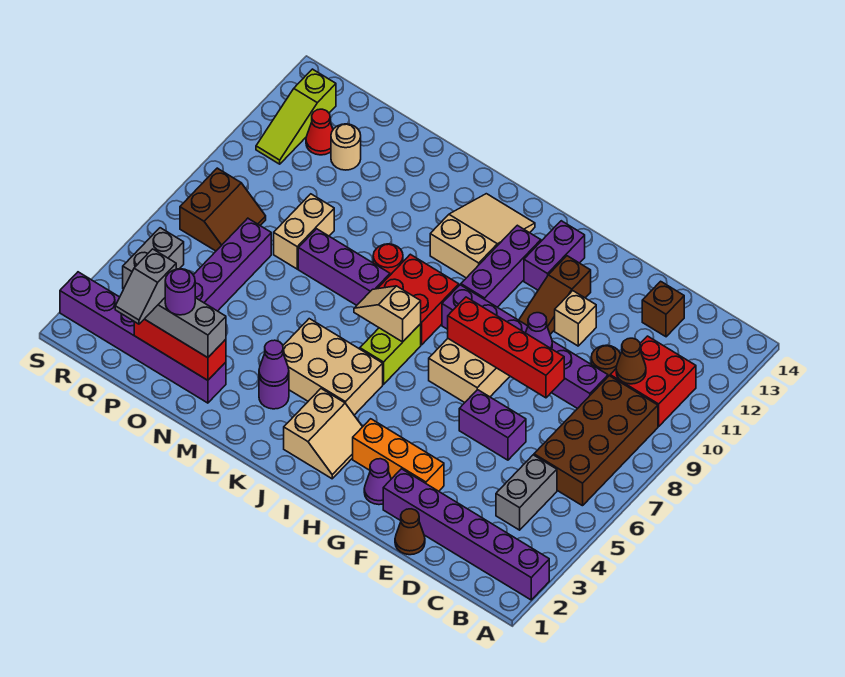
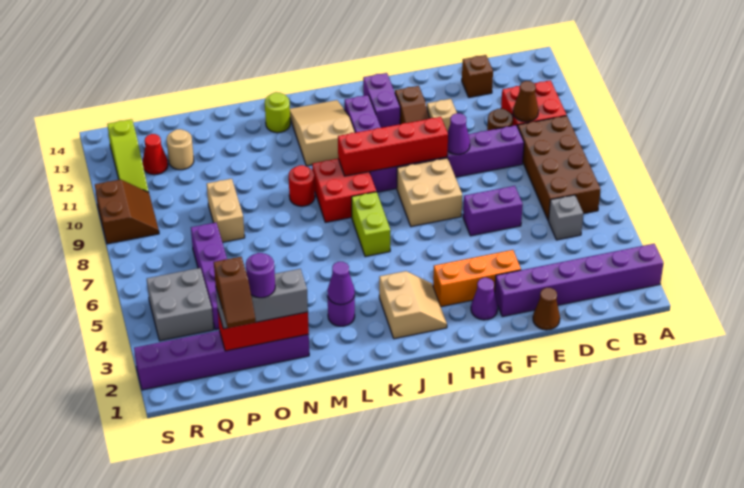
grey 1x2 brick [496,455,557,530] -> grey 1x1 brick [548,195,583,240]
red 1x4 brick [448,297,564,398] -> red 1x4 brick moved to [338,117,448,176]
tan 2x3 brick [283,319,383,415] -> none
tan 1x2 slope [354,286,421,342] -> none
purple 1x3 brick [298,229,390,305] -> none
none -> lime 1x1 round brick [265,92,290,133]
grey 1x2 slope [115,249,176,324] -> brown 1x2 slope [214,257,256,328]
brown 2x2 slope [180,168,266,251] -> brown 2x2 slope moved to [95,179,159,244]
grey 1x2 brick [123,228,184,289] -> grey 2x2 brick [147,268,214,341]

